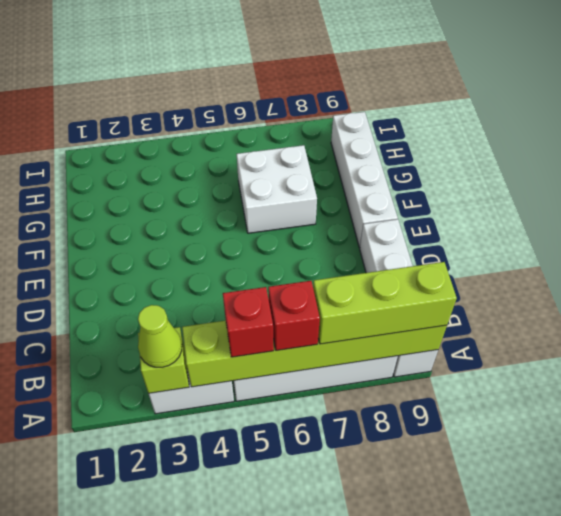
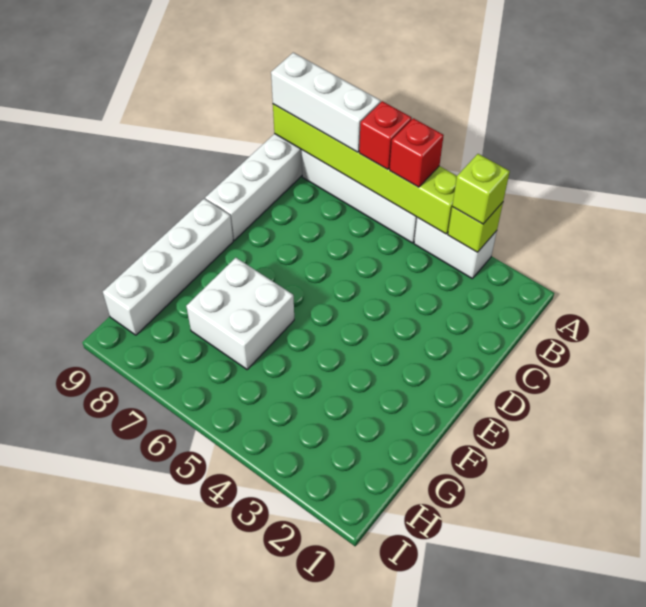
lime 1x1 cone [138,305,182,367] -> lime 1x1 brick [452,154,510,224]
lime 1x3 brick [313,262,457,344] -> white 1x3 brick [271,53,381,152]

